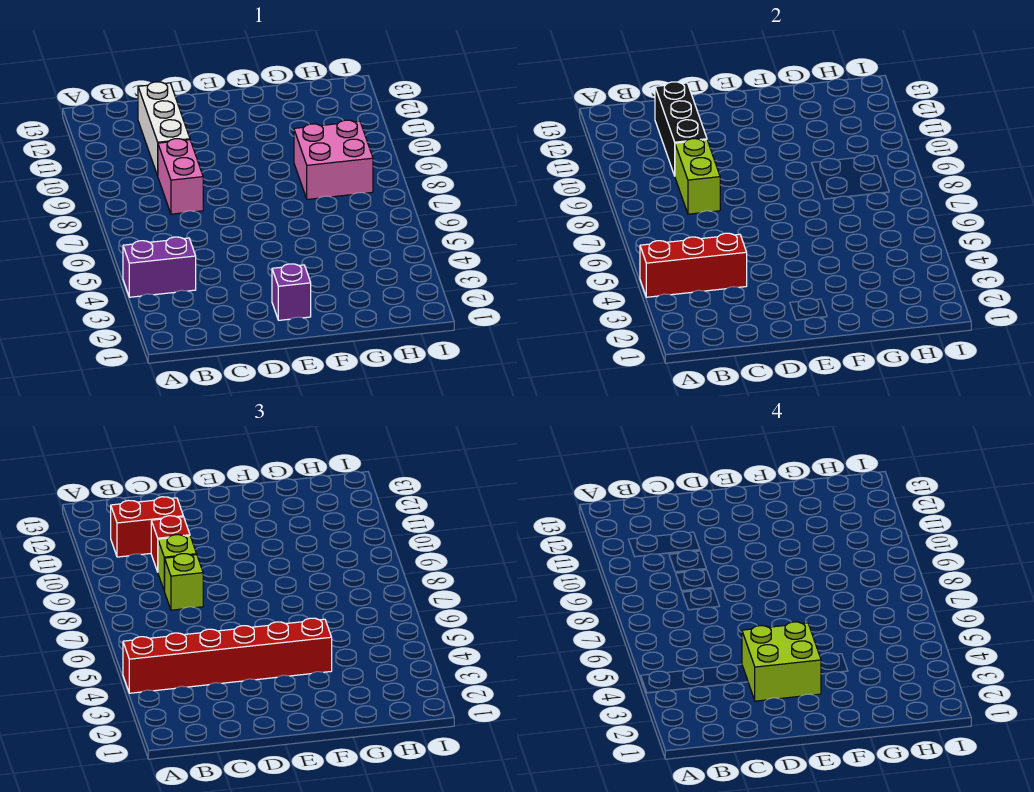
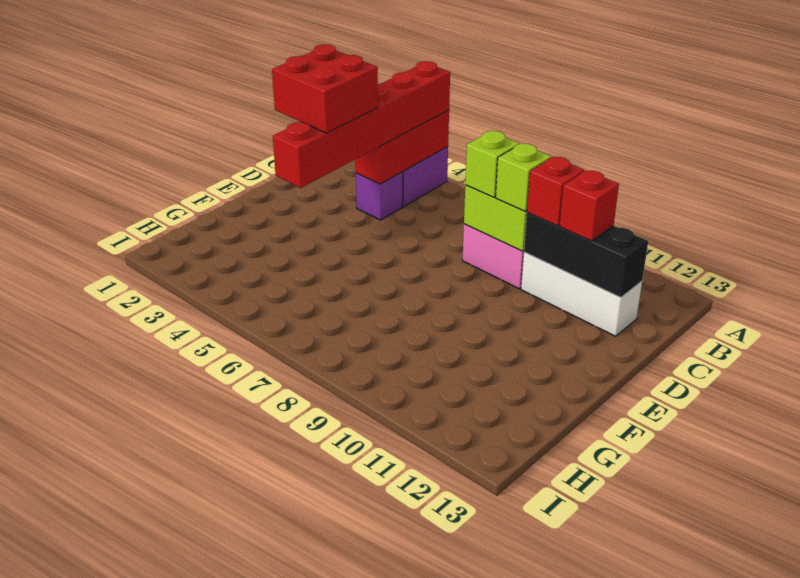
red 1x2 brick [111,497,183,557] -> red 1x1 brick [559,170,619,241]
lime 2x2 brick [742,622,821,701] -> red 2x2 brick [272,44,378,133]
purple 1x1 brick [272,264,311,320] -> purple 1x1 brick moved to [356,172,403,220]
pink 2x2 brick [294,120,373,199] -> none

